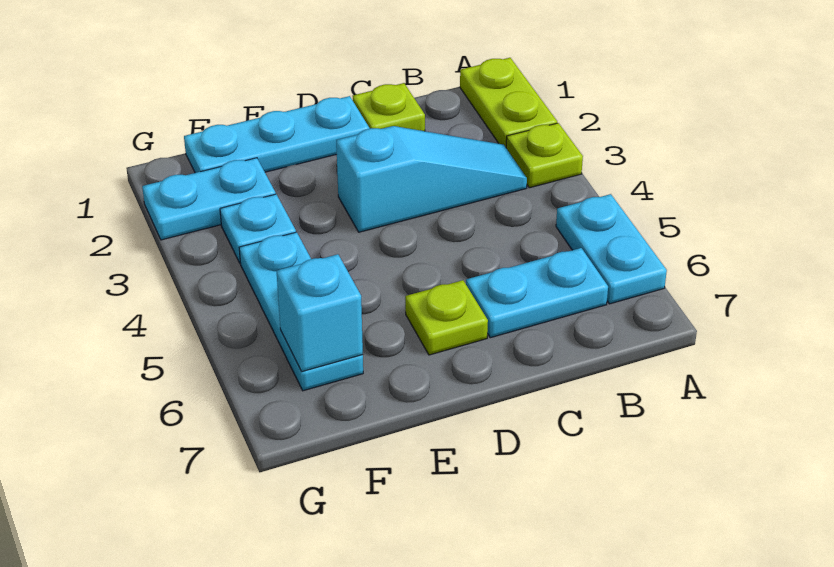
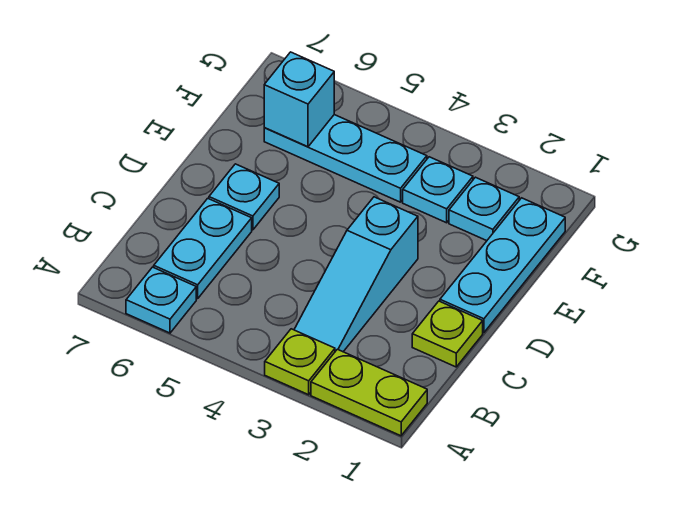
cyan 1x2 plate [556,194,667,304] -> cyan 1x1 plate [126,267,196,333]
lime 1x1 plate [405,280,488,355] -> cyan 1x1 plate [209,164,279,230]
cyan 1x2 plate [142,158,276,240] -> cyan 1x1 plate [449,177,519,241]

